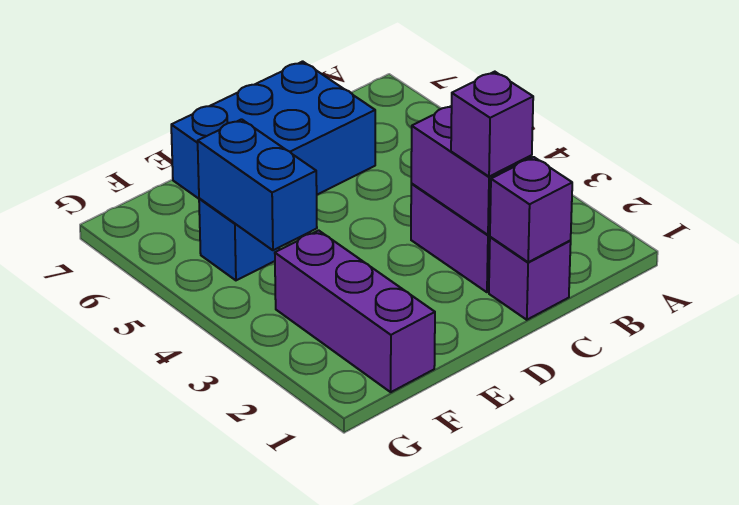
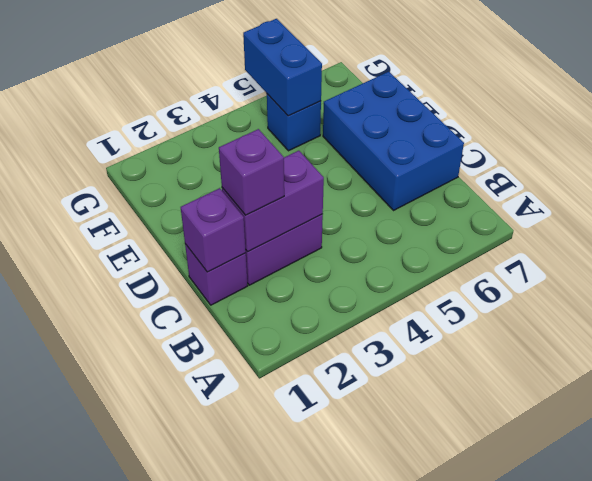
purple 1x3 brick [275,230,435,392] -> none
blue 1x2 brick [198,119,317,250] -> blue 1x2 brick turned to [243,19,322,116]

